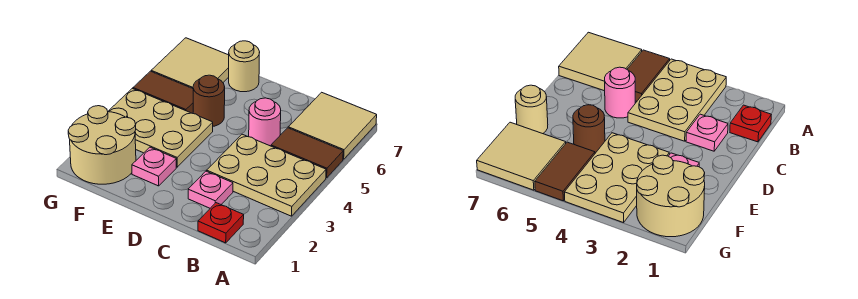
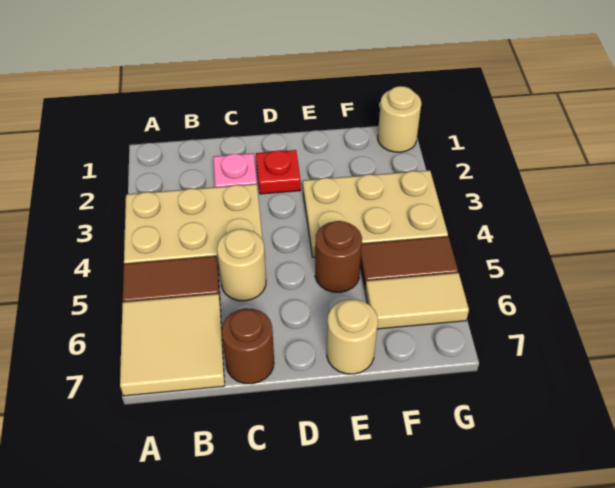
red 1x1 plate [198,203,244,243] -> red 1x1 plate moved to [256,150,301,194]
pink 1x1 round brick [249,98,281,146] -> tan 1x1 round brick [217,229,266,301]
none -> brown 1x1 round brick [222,308,274,384]
pink 1x1 plate [132,147,176,186] -> none
tan 2x2 round brick [68,106,136,184] -> tan 1x1 round brick [378,86,421,152]
tan 2x2 tile [151,38,229,89] -> tan 1x2 tile [365,273,469,329]

